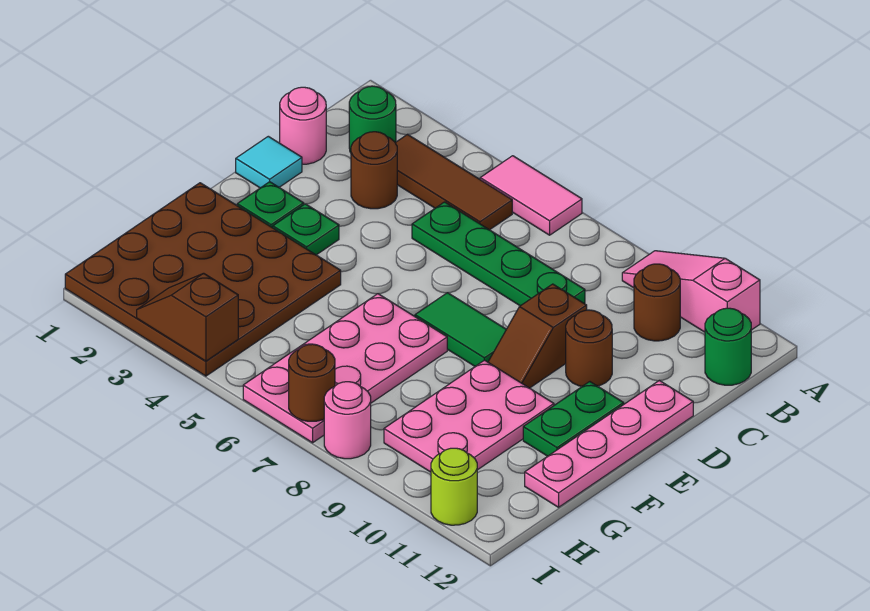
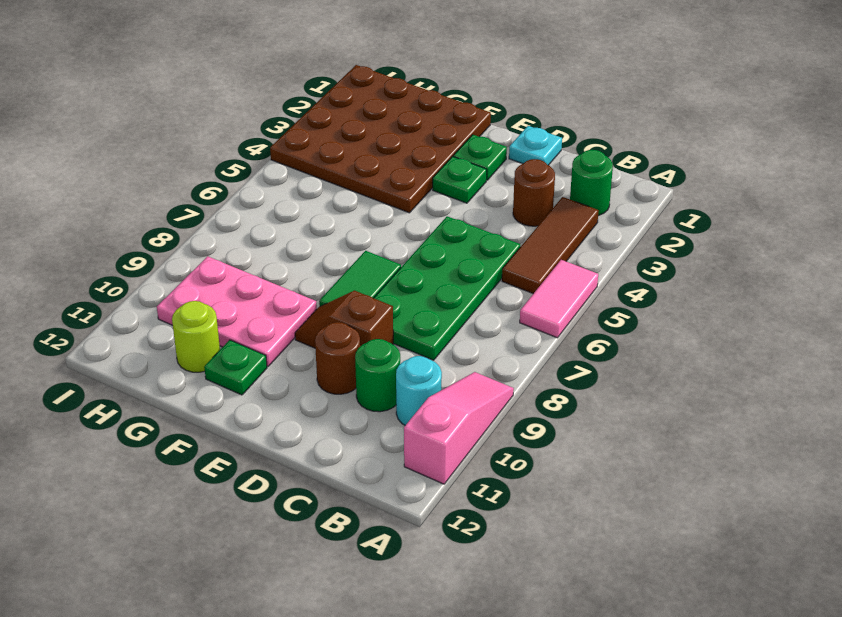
brown 1x1 round brick [634,264,680,341] -> cyan 1x1 round brick [396,356,442,425]
green 1x1 round brick [705,308,751,385] -> green 1x1 round brick moved to [355,339,400,412]
pink 1x1 round brick [280,87,326,164] -> none
green 1x4 plate [412,202,585,306] -> green 2x4 plate [374,216,520,360]
cyan 1x1 tile [236,136,302,188] -> cyan 1x1 plate [509,126,562,165]
pink 1x4 plate [525,381,693,507] -> none
green 1x2 plate [523,382,624,456] -> green 1x1 plate [204,340,267,395]
pink 2x4 plate [243,294,447,443] -> none
brown 1x2 slope [137,273,238,361] -> none
brown 1x1 round brick [289,344,335,421] -> none
pink 1x1 round brick [324,382,371,459] -> none
lime 1x1 round brick [431,448,477,525] -> lime 1x1 round brick moved to [172,301,220,372]

